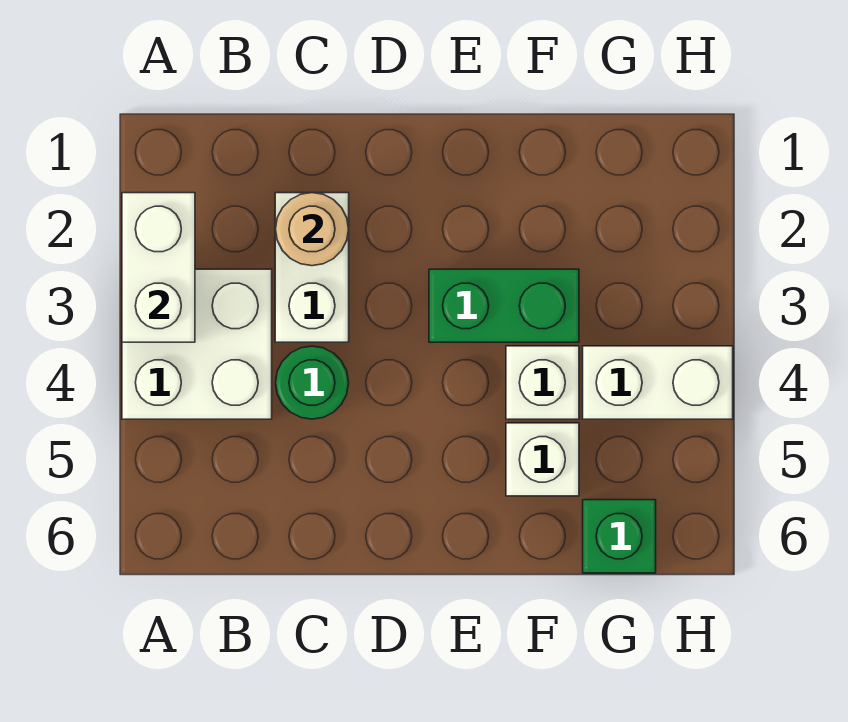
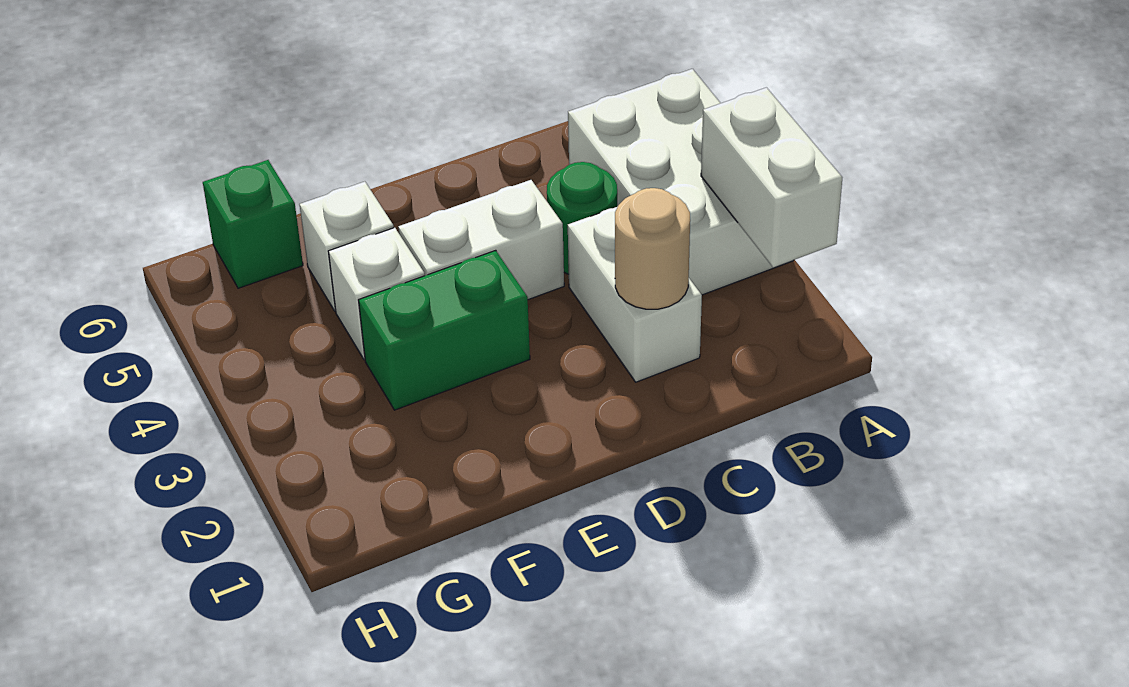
white 2x2 brick [122,269,272,419] -> white 2x3 brick [568,69,794,295]
white 1x2 brick [583,346,733,419] -> white 1x2 brick moved to [398,180,564,300]

